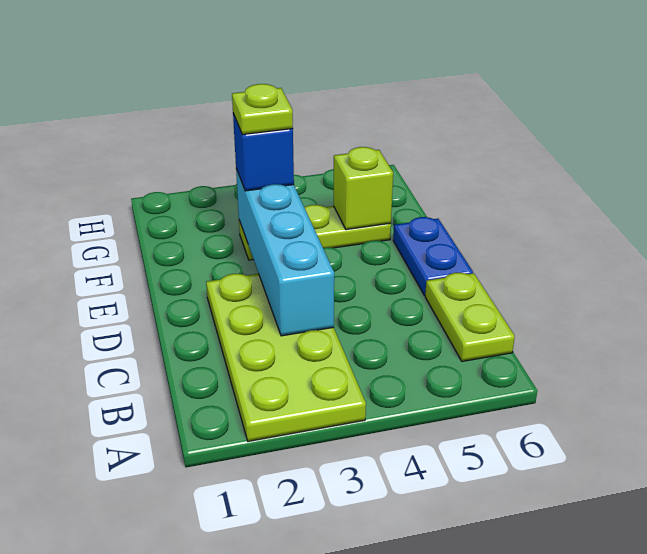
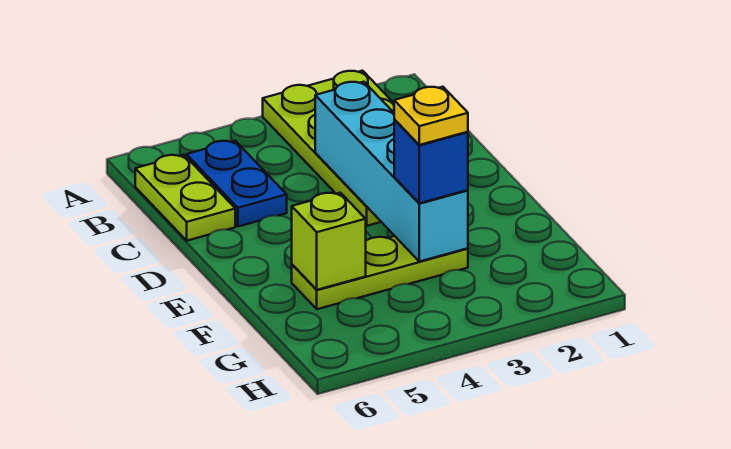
blue 1x2 plate [393,217,473,296] -> blue 1x2 plate moved to [187,141,287,227]
lime 1x1 plate [232,84,293,135] -> yellow 1x1 plate [394,87,468,145]

